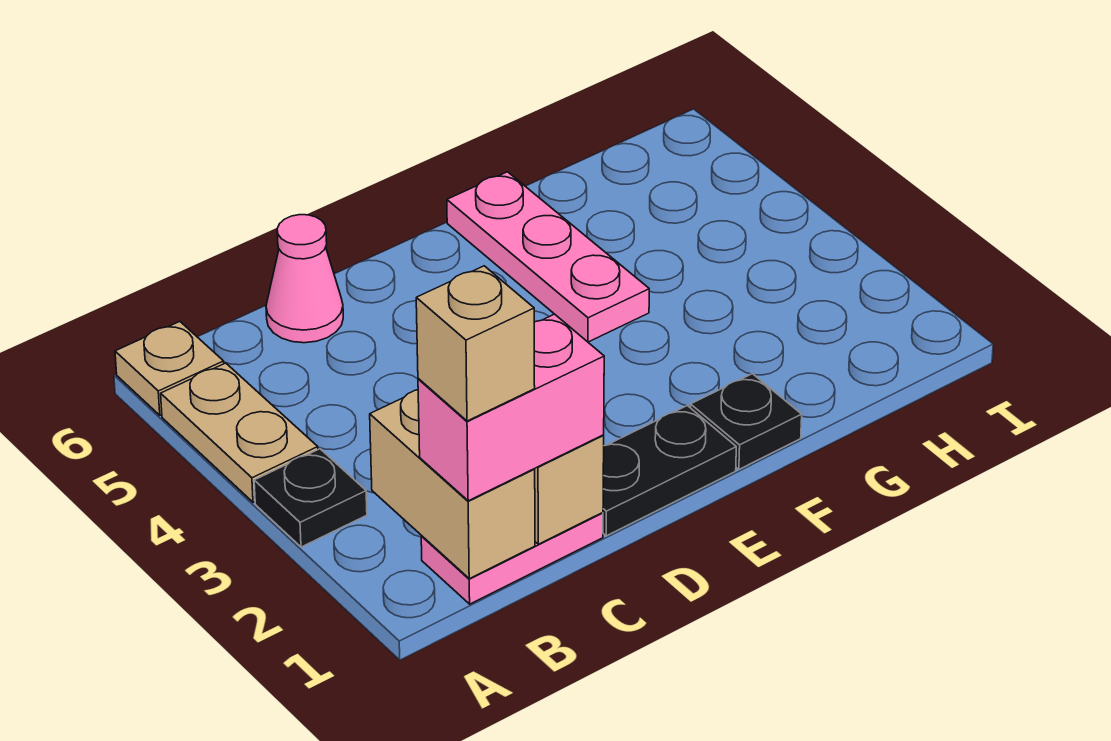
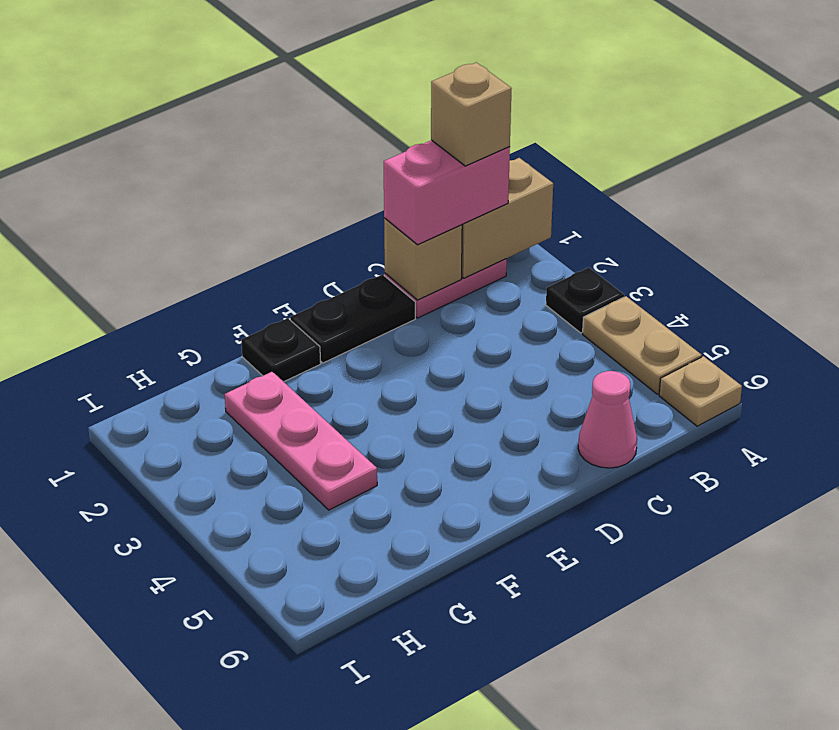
tan 1x2 brick [370,390,535,579] -> tan 1x2 brick turned to [462,158,553,278]
pink 1x3 plate [447,172,649,342] -> pink 1x3 plate moved to [225,371,377,510]

